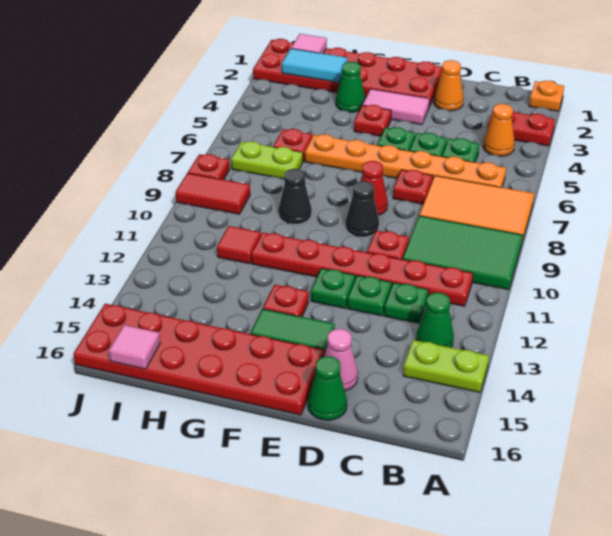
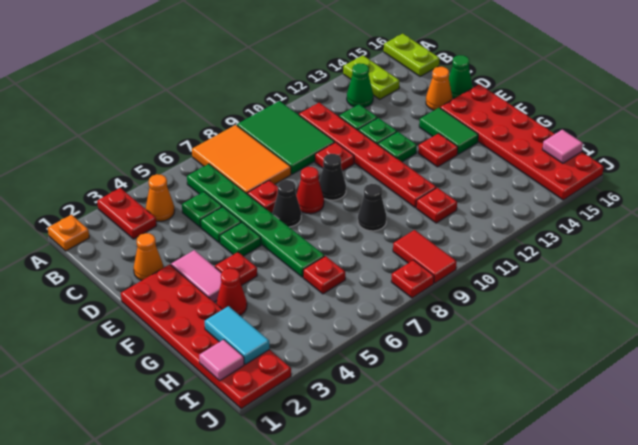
orange 1x6 plate [305,134,506,187] -> green 1x6 plate [187,164,325,277]
pink 1x1 cone [324,329,358,391] -> orange 1x1 cone [426,67,453,110]
none -> black 1x1 cone [273,180,301,227]
green 1x1 cone [336,62,365,112] -> red 1x1 cone [217,268,247,315]
lime 1x2 plate [231,141,303,179] -> lime 1x2 plate moved to [384,34,439,76]
red 1x1 tile [217,226,261,264] -> red 1x1 plate [416,188,457,223]

